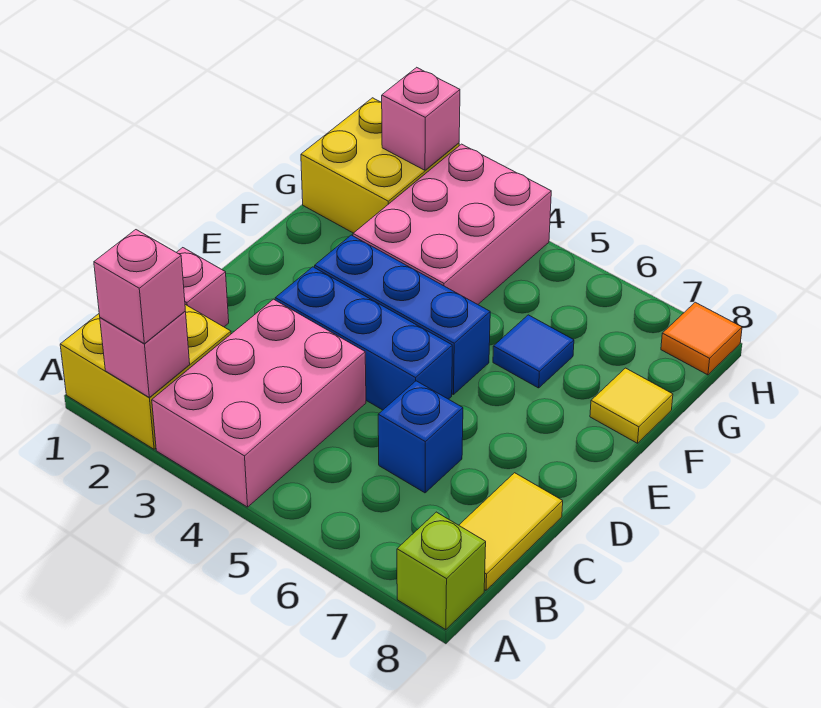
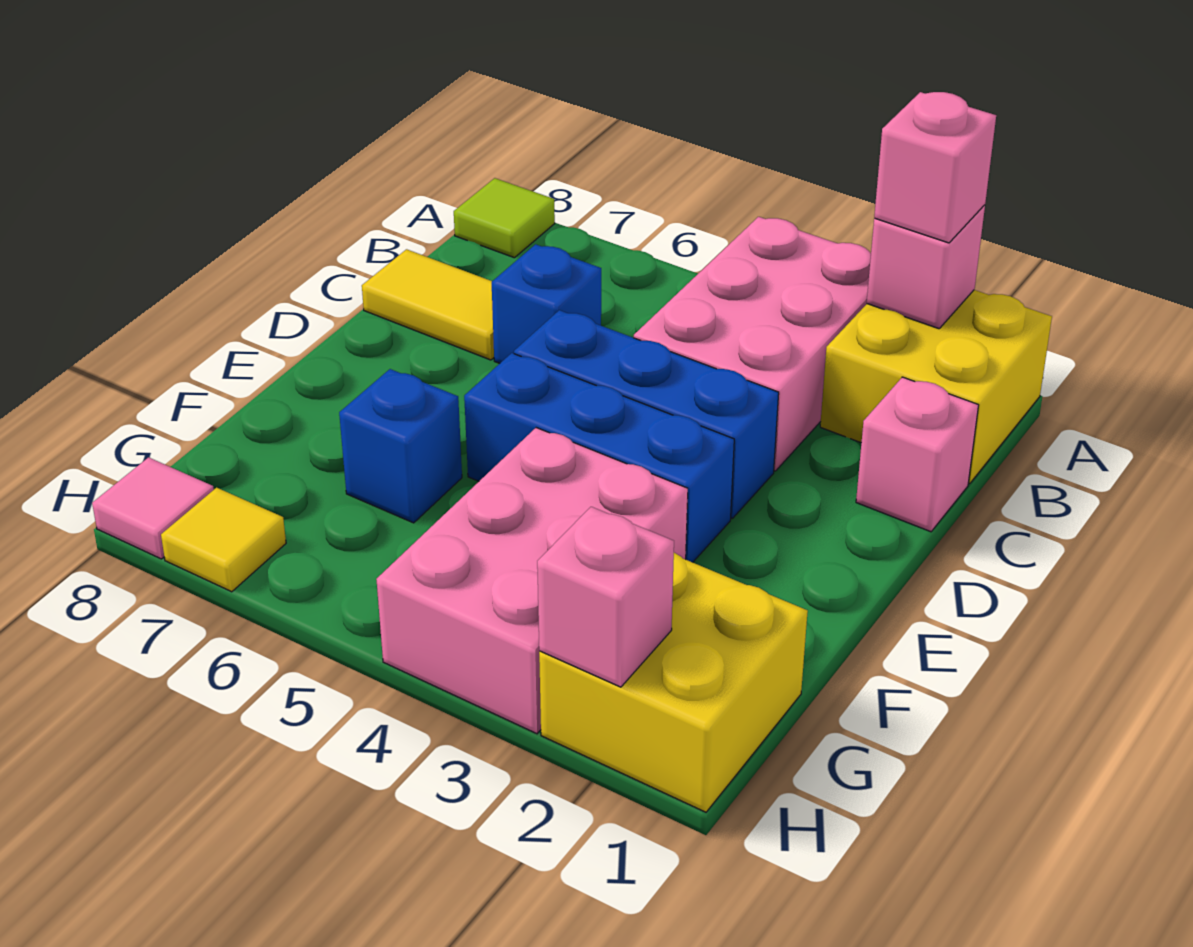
lime 1x1 brick [397,512,486,630] -> lime 1x1 tile [454,178,555,258]
yellow 1x2 tile [459,473,563,590] -> yellow 1x2 tile turned to [362,249,494,360]
blue 1x1 tile [493,315,574,388] -> blue 1x1 brick [339,369,462,523]
yellow 1x1 tile [590,368,673,443] -> yellow 1x1 tile moved to [161,488,286,592]
orange 1x1 tile [661,302,742,375] -> pink 1x1 tile [92,457,214,559]

